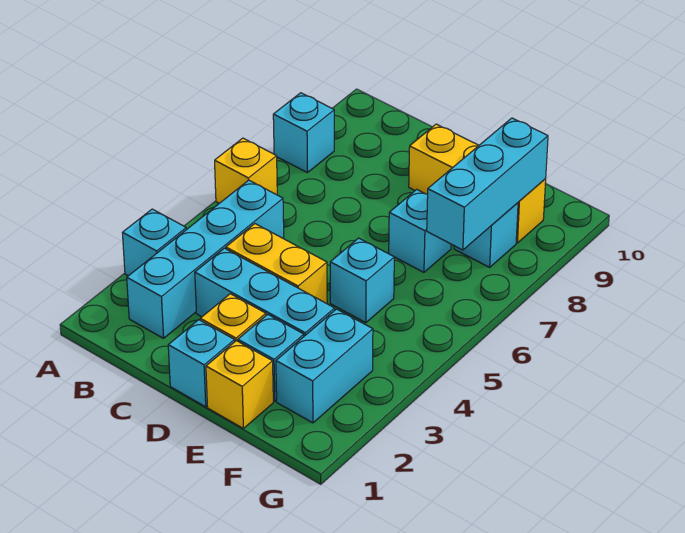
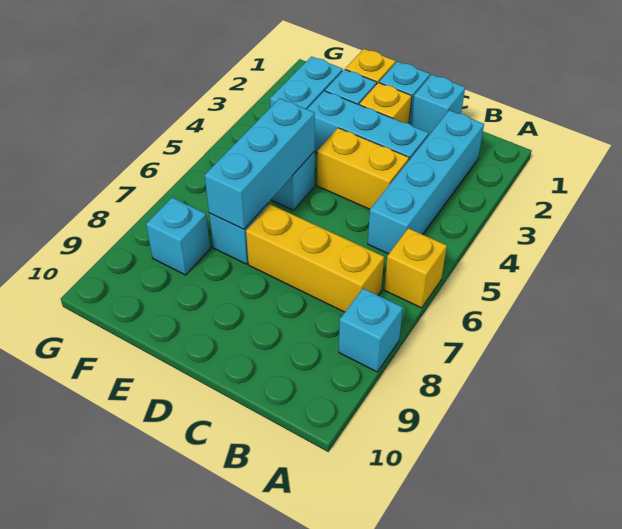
cyan 1x1 brick [123,209,186,276] -> cyan 1x1 brick moved to [411,75,465,136]
yellow 1x3 brick [409,124,546,243] -> yellow 1x3 brick moved to [246,204,384,312]
cyan 1x3 brick [427,118,548,250] -> cyan 1x3 brick moved to [205,98,315,229]

